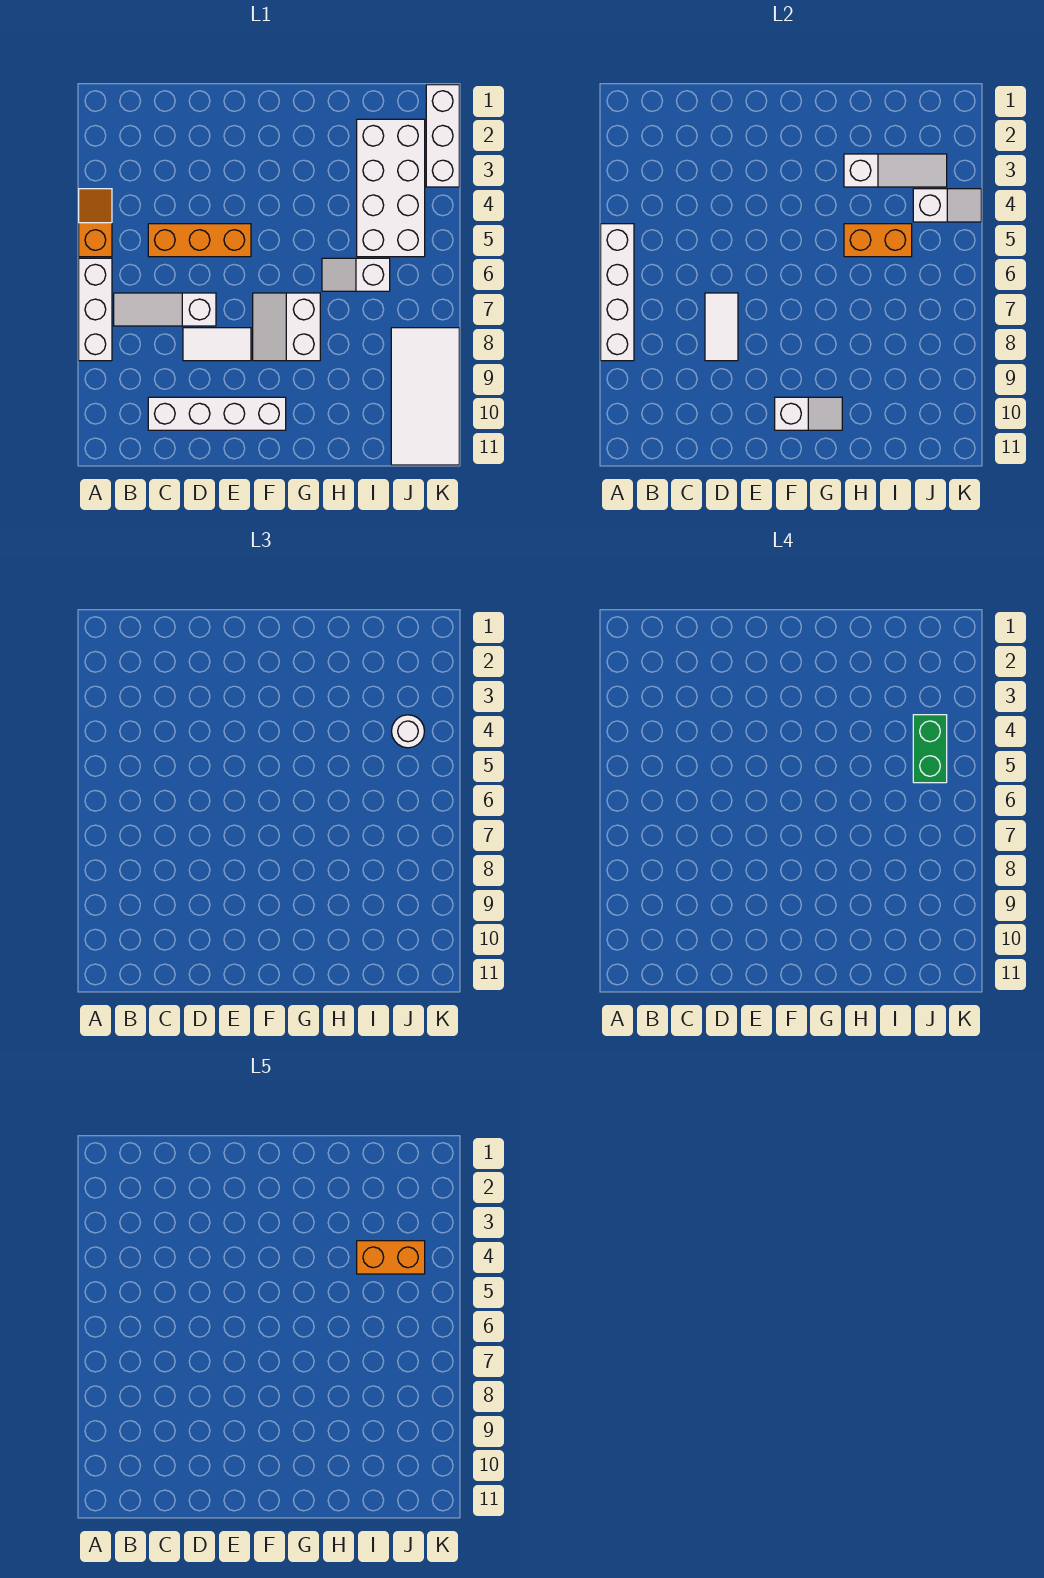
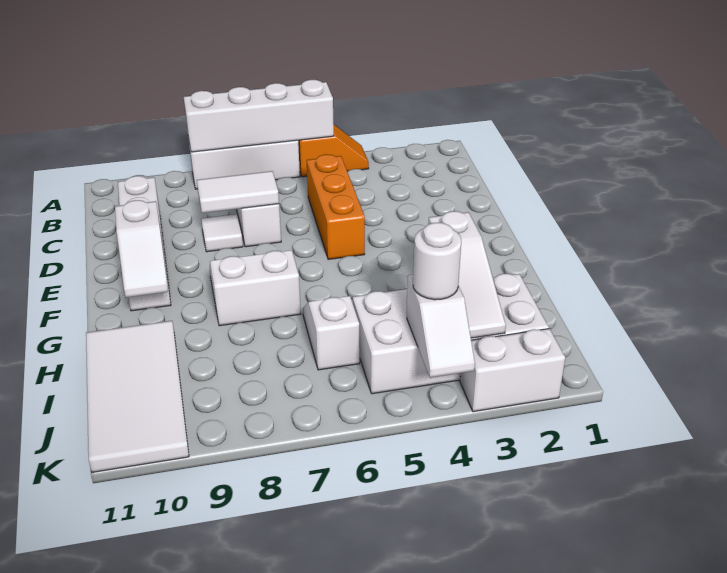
white 1x2 tile [183,328,251,361] -> white 1x1 tile [201,214,243,252]
orange 1x2 brick [844,224,912,257] -> none
orange 1x2 brick [357,1241,425,1274] -> none
green 1x2 brick [913,715,947,783] -> none
white 2x4 tile [391,328,459,465] -> white 2x4 tile turned to [86,321,189,472]
white 1x3 brick [426,85,459,187] -> white 1x2 brick [460,329,565,412]

